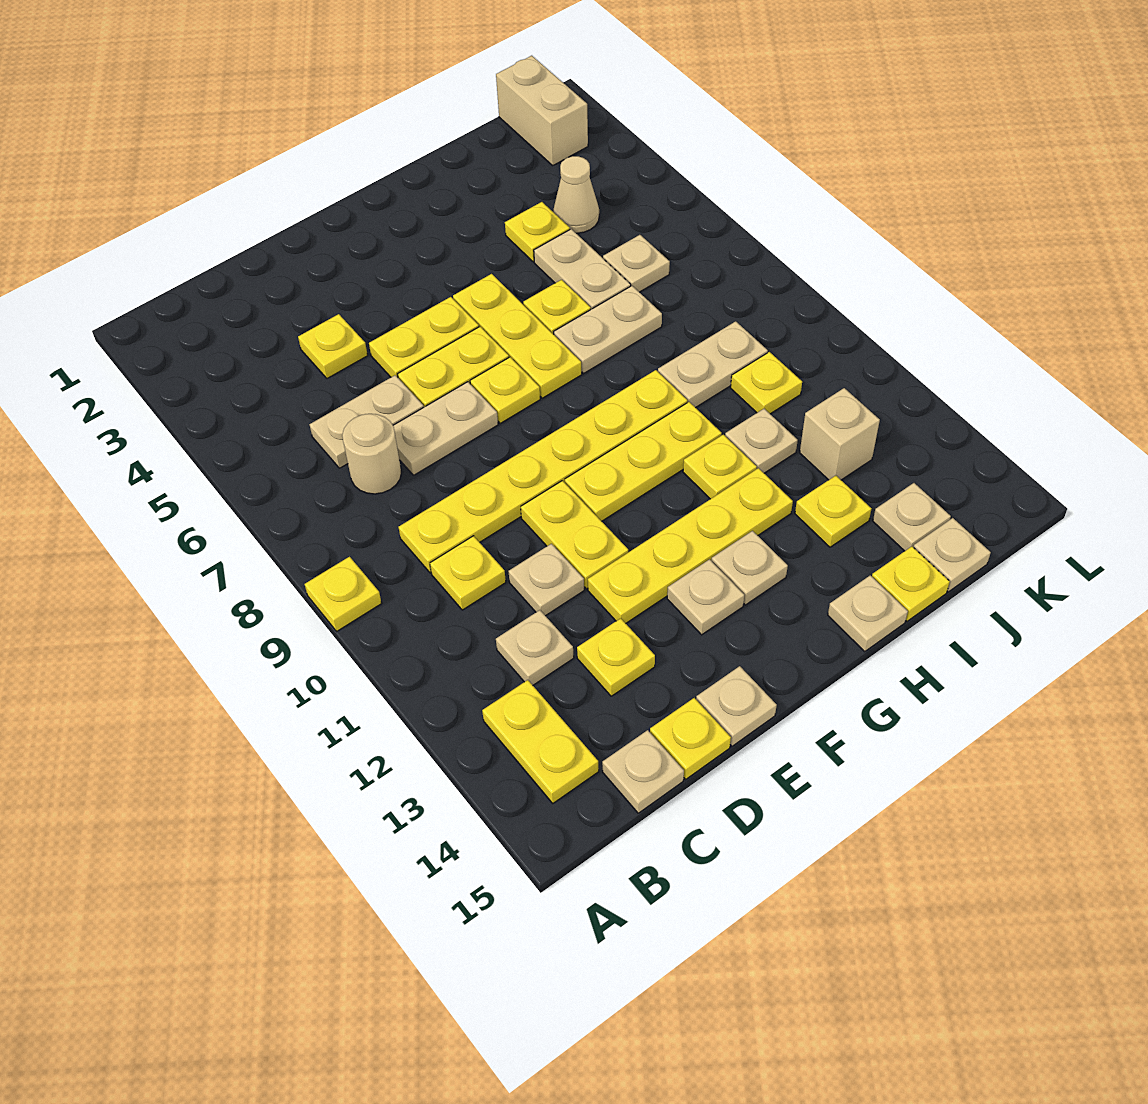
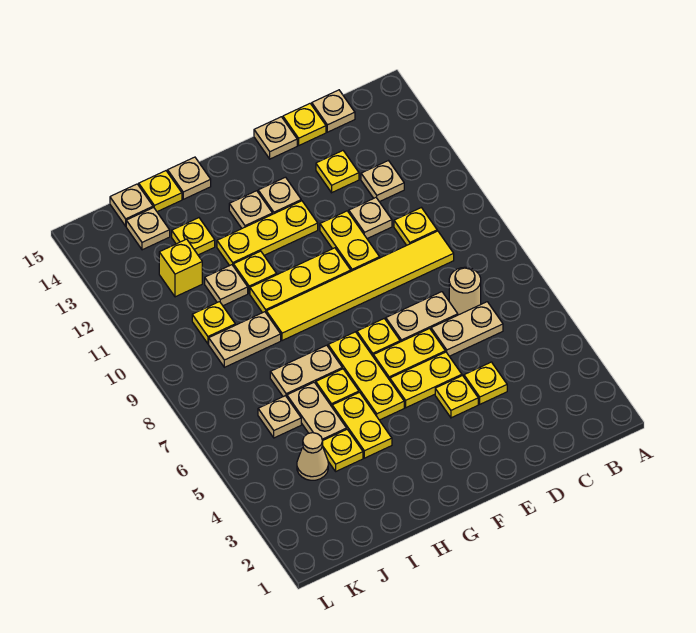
yellow 1x1 plate [305,557,382,631] -> yellow 1x1 plate moved to [435,376,478,418]
yellow 1x2 plate [482,680,599,803] -> yellow 1x2 plate moved to [332,392,392,458]
yellow 1x6 plate [398,370,688,573] -> yellow 1x6 tile [266,231,454,341]
yellow 1x4 plate [588,468,793,623] -> yellow 1x3 plate [217,201,318,266]
tan 1x1 brick [800,388,880,480] -> yellow 1x1 brick [159,239,202,297]
tan 1x2 brick [496,56,588,165] -> none

